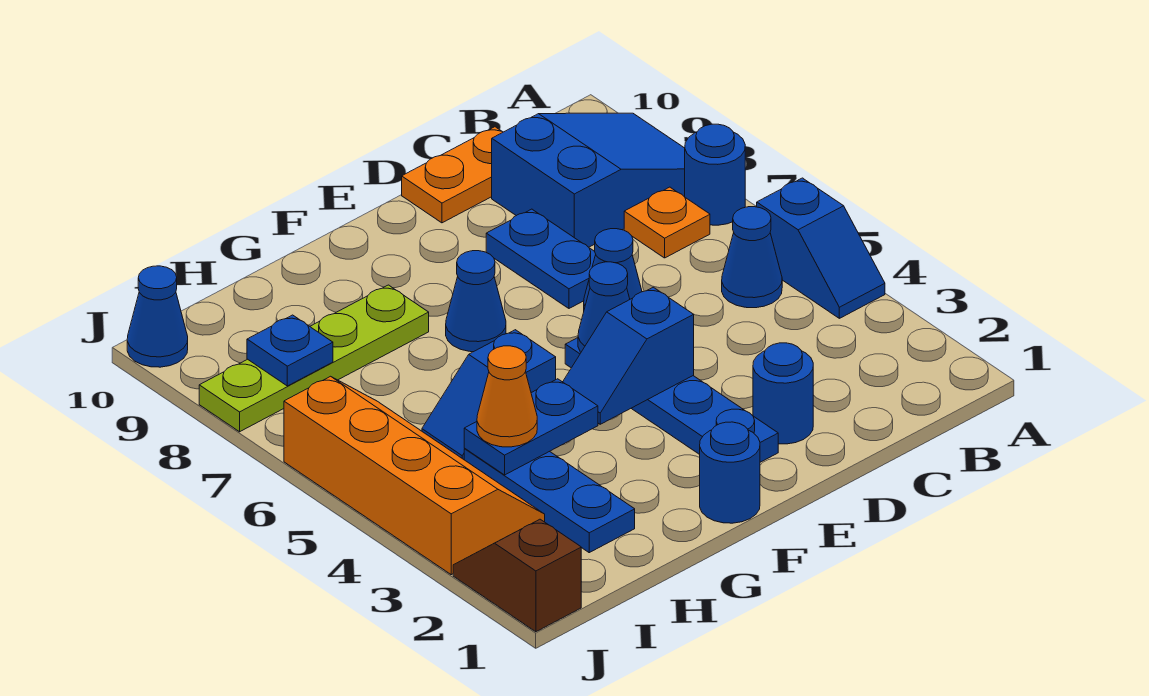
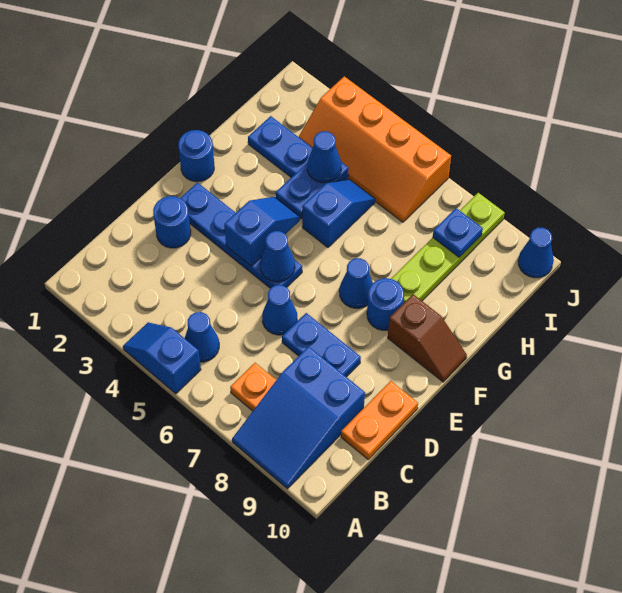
blue 1x1 round brick [685,124,745,225] -> blue 1x1 round brick moved to [367,278,404,330]
orange 1x1 cone [477,346,537,447] -> blue 1x1 cone [307,131,341,183]
brown 1x2 slope [453,519,581,632] -> brown 1x2 slope moved to [388,294,467,382]

